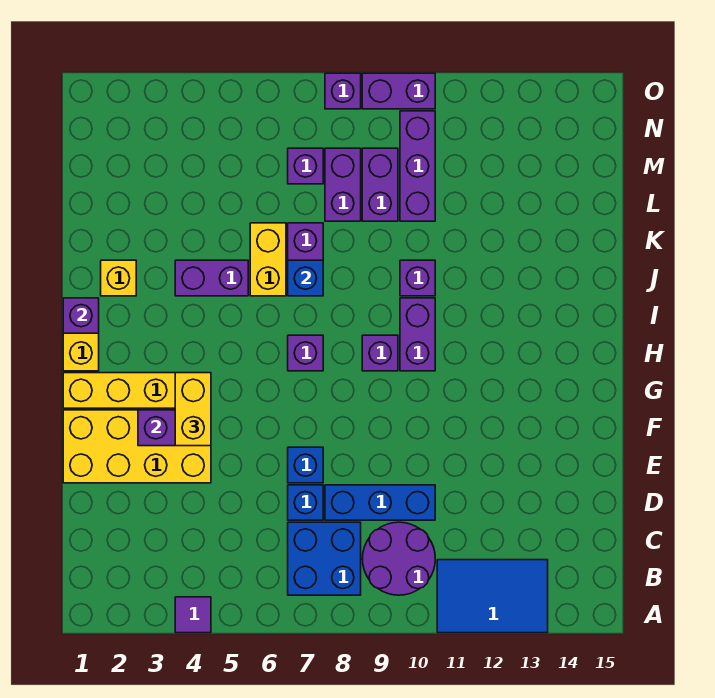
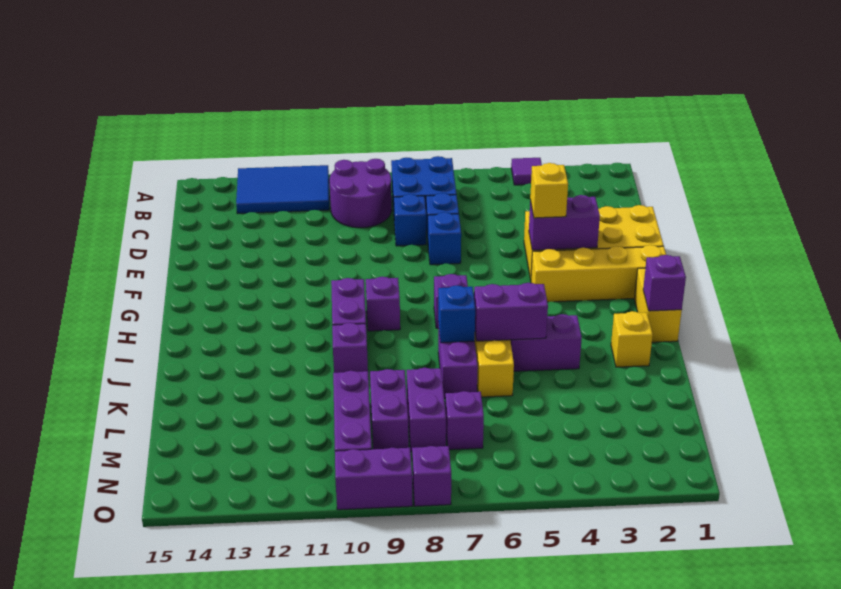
blue 1x3 brick [325,485,435,520] -> blue 1x1 brick [394,194,426,246]
yellow 1x2 brick [175,373,211,446] -> yellow 1x1 brick [530,163,568,218]
none -> purple 1x2 brick [474,283,548,341]

